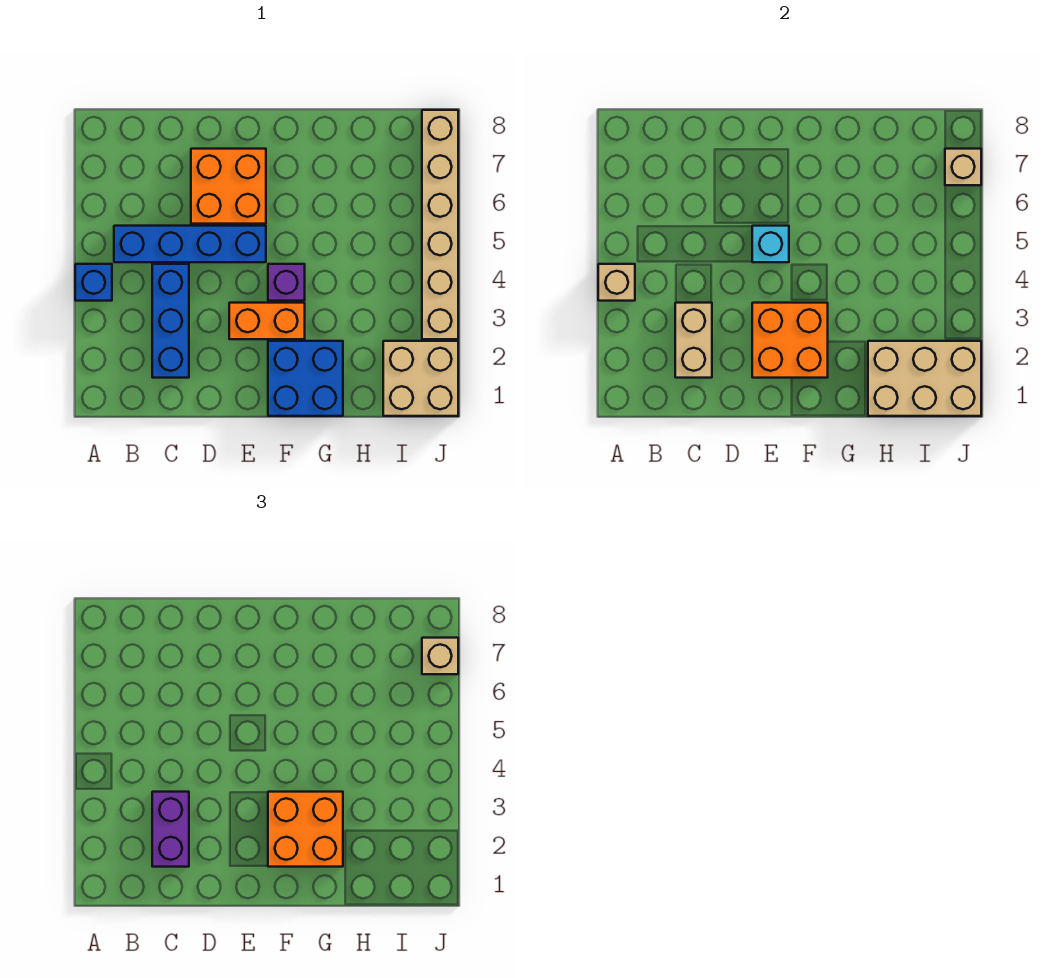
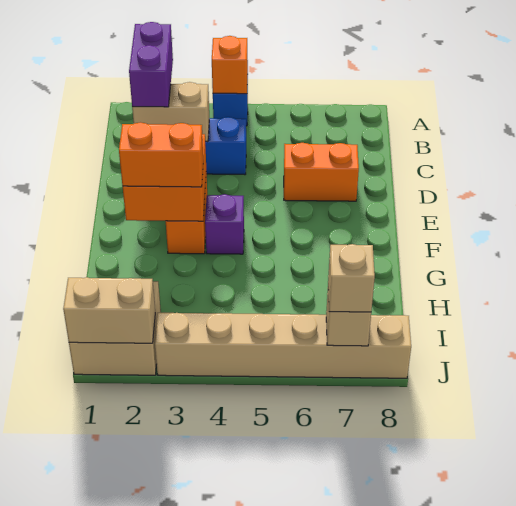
tan 1x1 brick [598,264,635,301] -> orange 1x1 brick [212,36,248,94]
blue 1x4 brick [114,226,266,262] -> none
purple 1x2 brick [152,792,189,867] -> purple 1x2 brick turned to [129,22,173,107]
orange 2x2 brick [191,149,266,224] -> orange 1x2 brick [284,143,359,201]
cyan 1x1 brick [752,226,789,262] -> none
blue 2x2 brick [268,341,343,416] -> none
orange 2x2 brick [268,792,343,867] -> orange 1x2 brick [119,123,203,187]
tan 2x3 brick [868,341,981,416] -> tan 1x2 brick [63,277,155,343]

